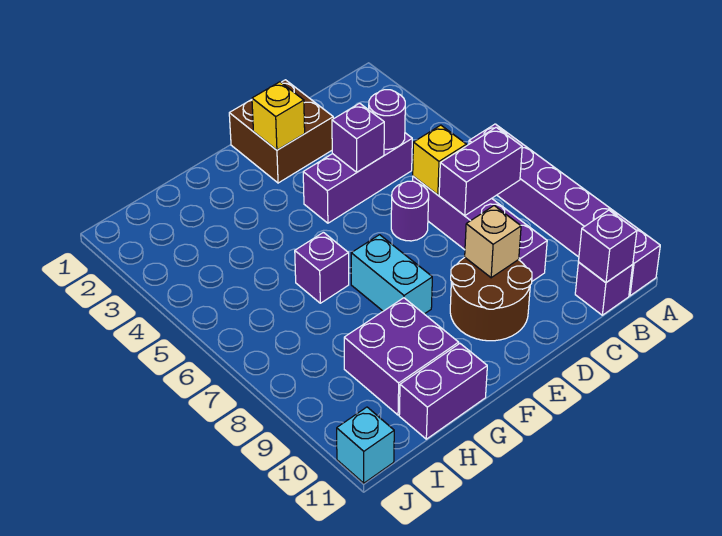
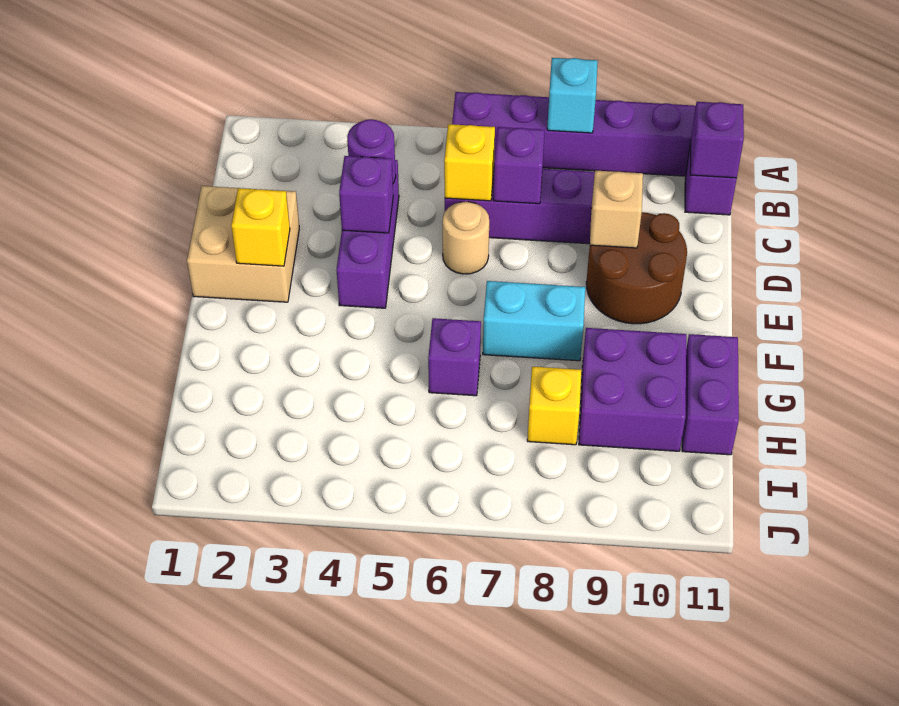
purple 1x2 brick [439,127,522,216] -> purple 1x1 brick [493,127,545,204]
brown 2x2 brick [229,80,333,183] -> tan 2x2 brick [187,186,299,302]
purple 1x1 round brick [391,181,429,241] -> tan 1x1 round brick [443,202,489,274]
none -> yellow 1x1 brick [527,367,581,445]
cyan 1x1 brick [337,407,394,483] -> cyan 1x1 brick moved to [547,58,598,133]

